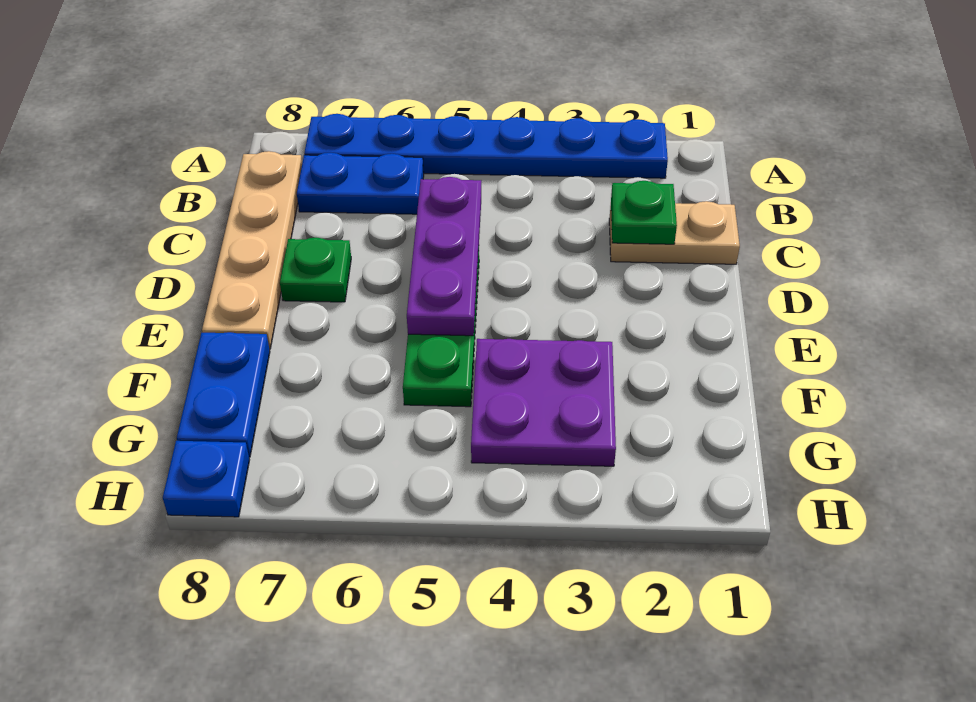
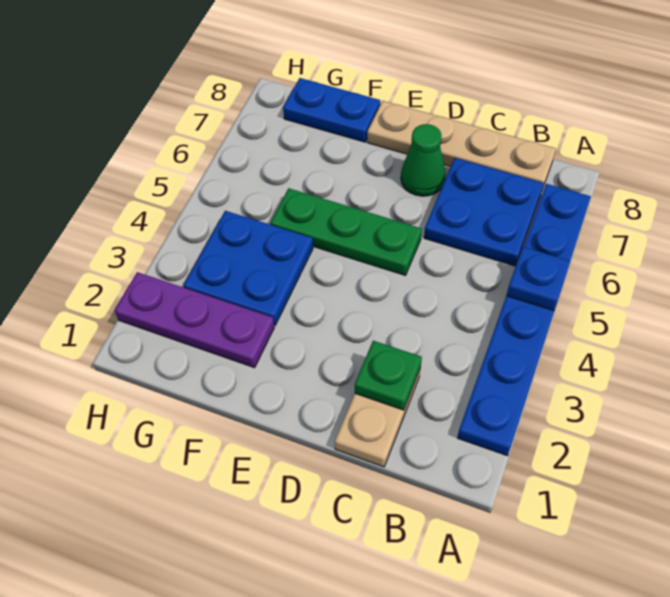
blue 1x2 plate [297,153,424,214] -> blue 2x2 plate [424,158,544,266]
purple 1x3 plate [407,177,481,336] -> purple 1x3 plate moved to [114,272,275,368]
green 1x1 plate [280,238,351,302] -> green 1x1 cone [401,124,446,196]
purple 2x2 plate [471,339,616,466] -> blue 2x2 plate [183,211,313,325]
blue 1x1 plate [163,441,249,517] -> blue 1x1 plate moved to [506,247,570,311]

